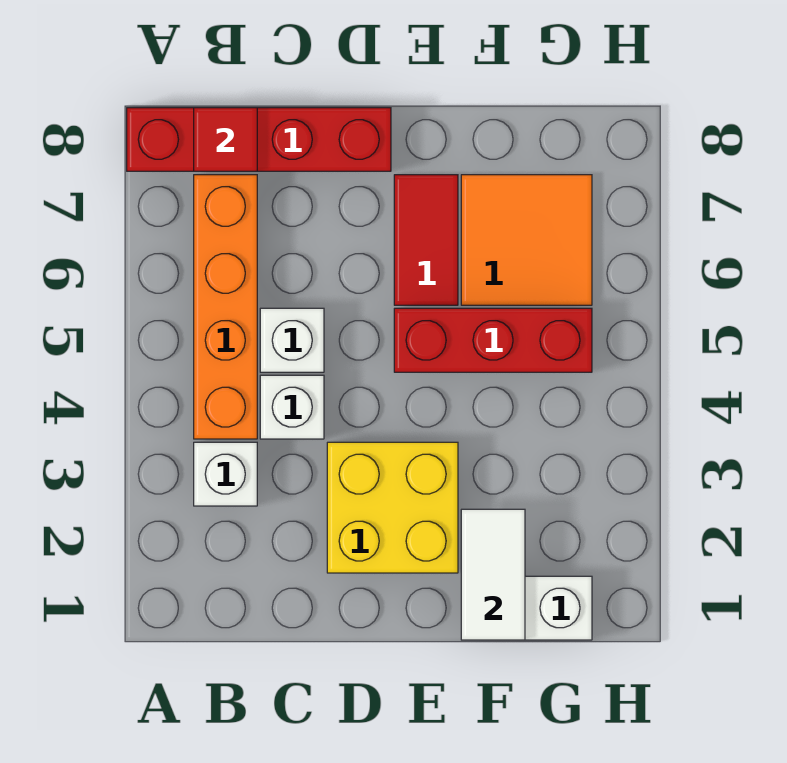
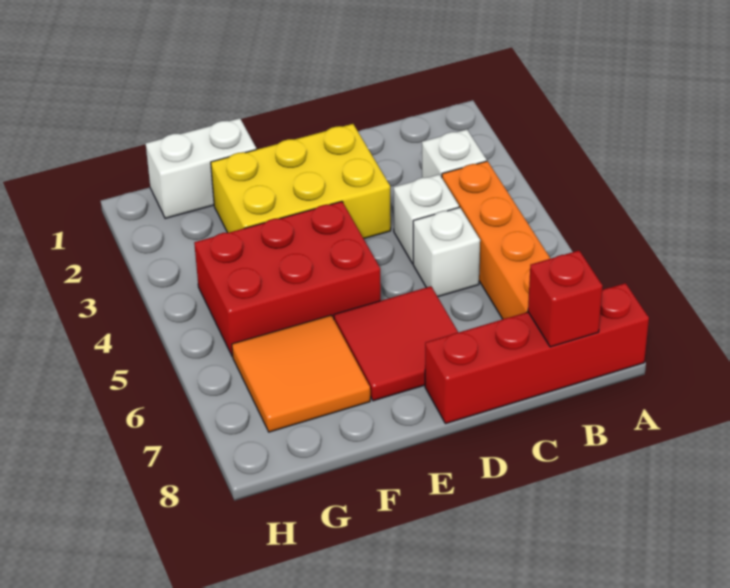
red 1x1 tile [194,108,257,171] -> red 1x1 brick [528,251,602,347]
yellow 2x2 brick [327,442,458,573] -> yellow 2x3 brick [211,124,391,239]
red 1x3 brick [394,308,592,372] -> red 2x3 brick [194,201,381,357]
red 1x2 tile [394,175,458,305] -> red 2x2 tile [334,286,458,401]
white 1x2 tile [461,509,525,640] -> none

